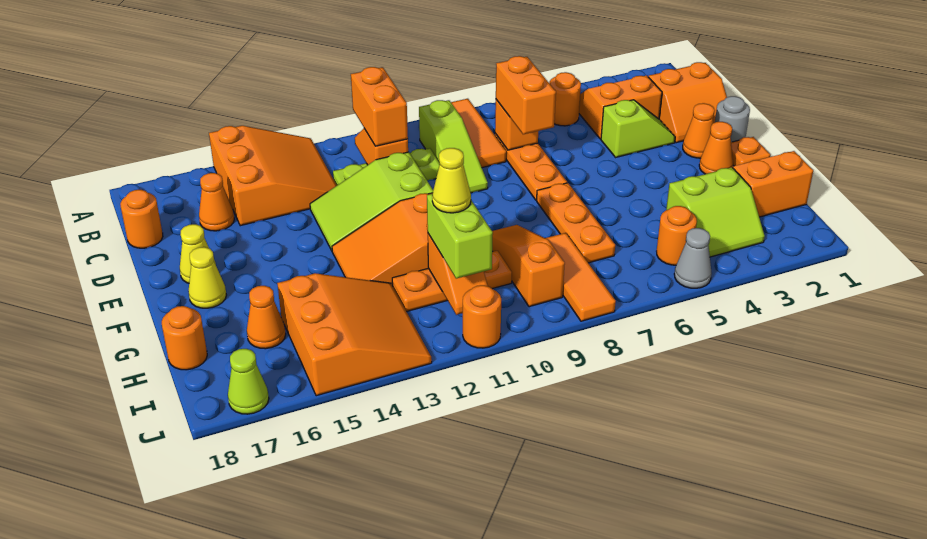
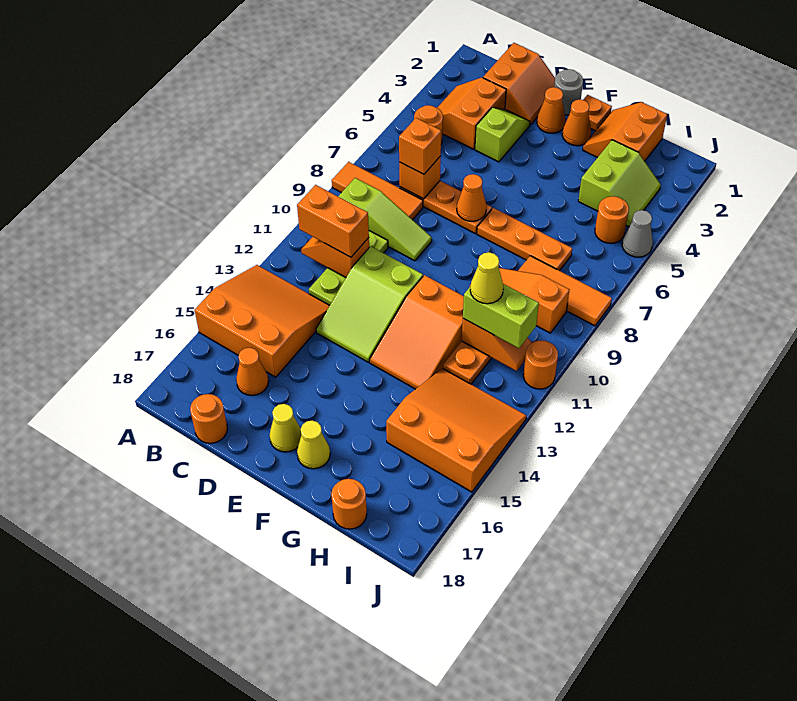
orange 1x2 brick [496,56,556,134] -> orange 1x1 brick [399,118,441,174]
orange 1x1 cone [247,286,286,349] -> orange 1x1 cone moved to [457,174,487,221]
lime 1x1 cone [228,349,269,414] -> none

